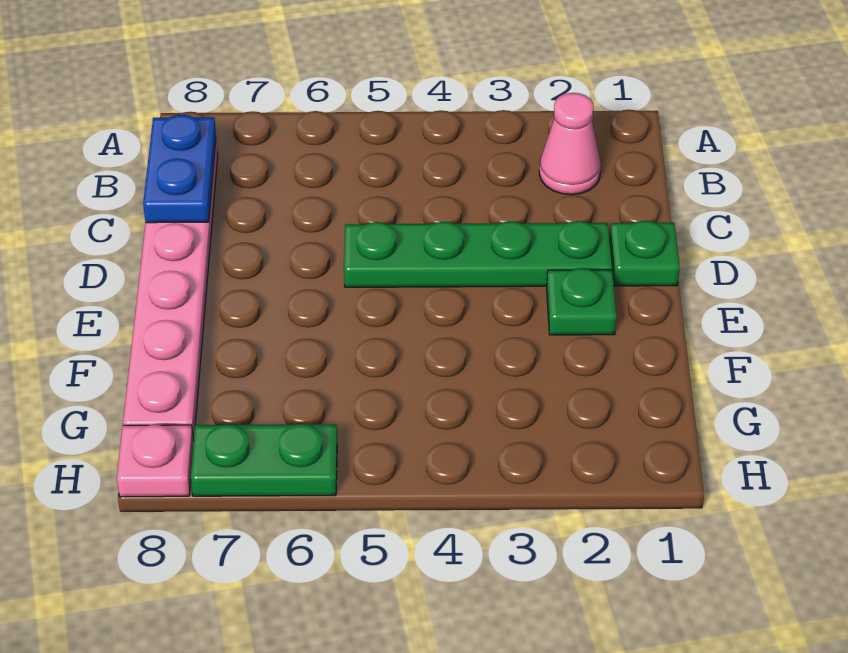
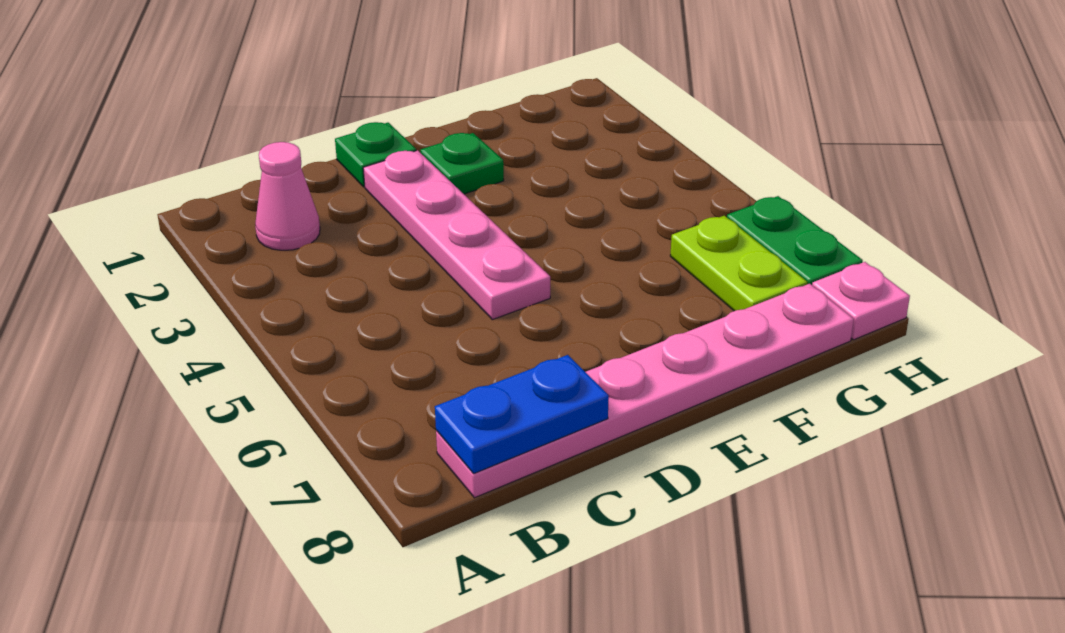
green 1x4 plate [344,221,612,287] -> pink 1x4 plate [363,150,550,320]
none -> lime 1x2 plate [670,216,807,311]

